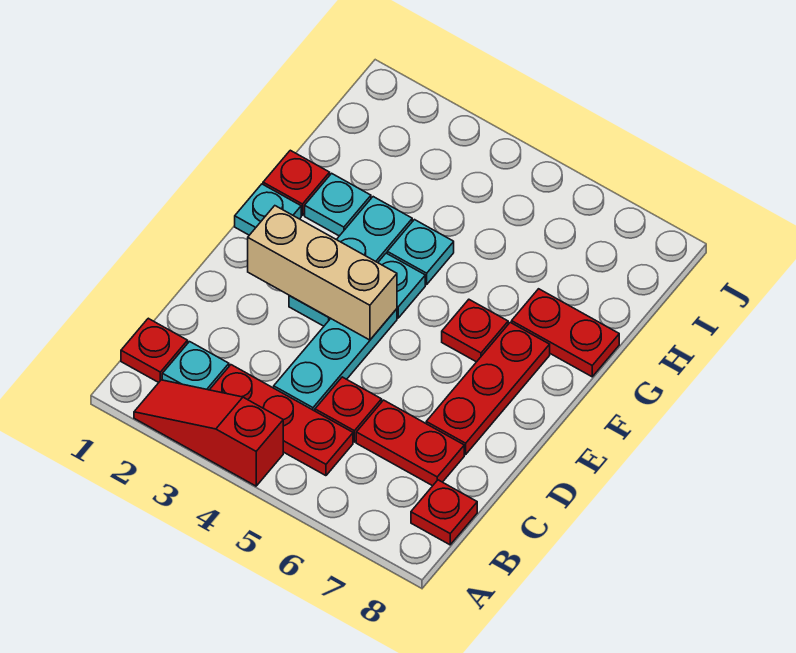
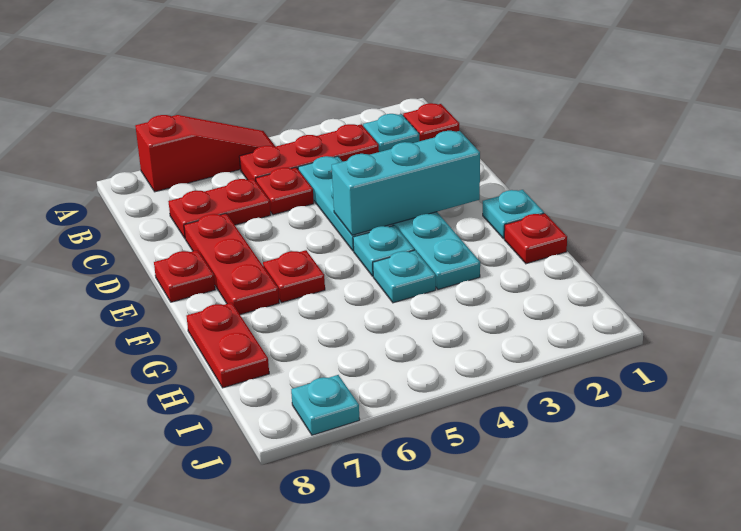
red 1x3 slope [134,380,283,486] -> red 1x3 slope moved to [135,115,276,192]
red 1x1 plate [411,480,477,545] -> red 1x1 plate moved to [154,250,215,302]
tan 1x3 brick [248,206,397,340] -> cyan 1x3 brick [332,131,480,235]
cyan 1x1 plate [305,173,371,236] -> cyan 1x1 plate moved to [291,375,360,435]
red 1x2 plate [512,289,619,377] -> red 1x2 plate turned to [186,303,269,388]

